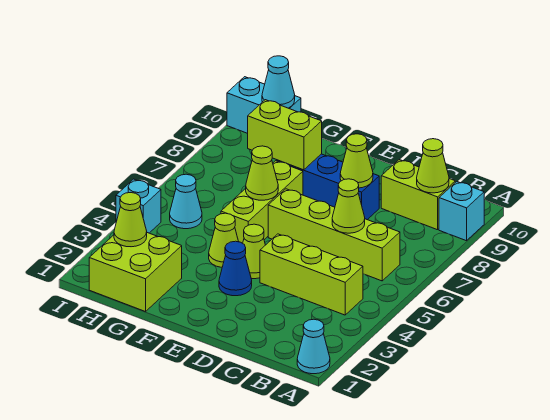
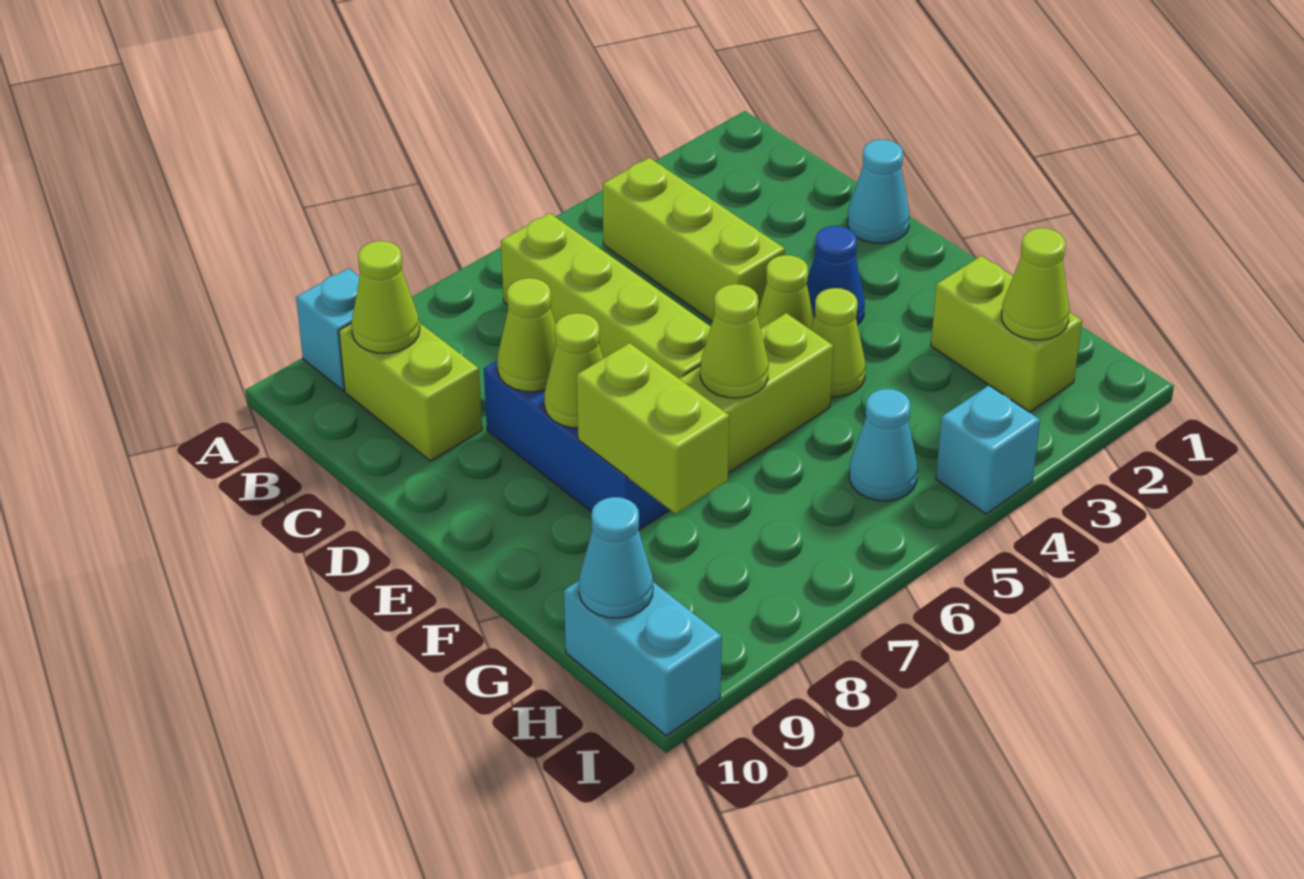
cyan 1x1 cone [297,319,330,374] -> cyan 1x1 cone moved to [848,140,910,243]
lime 1x1 cone [332,179,365,233] -> lime 1x1 cone moved to [544,313,603,428]
lime 2x2 brick [89,233,182,312] -> lime 1x2 brick [931,256,1082,412]

